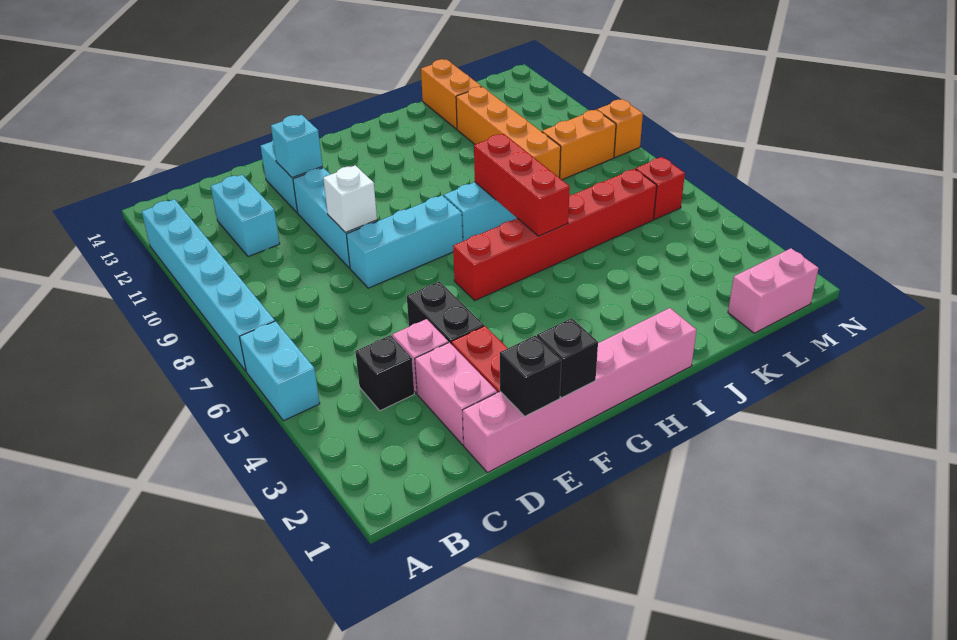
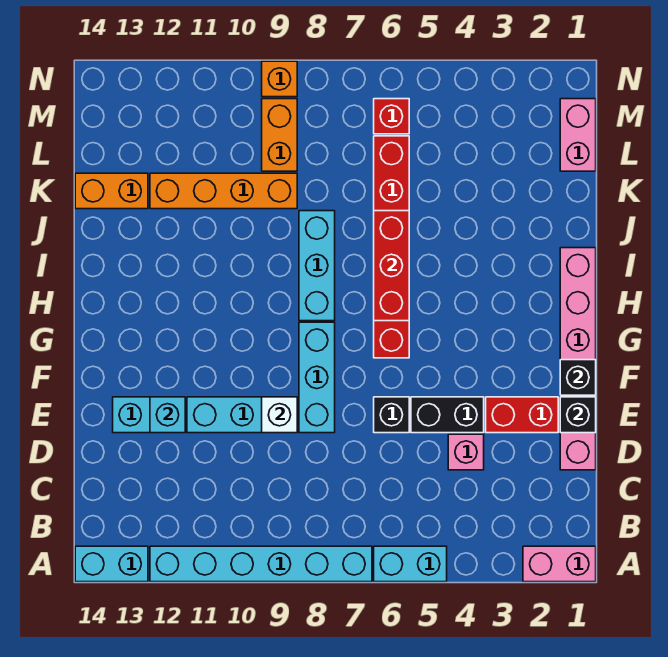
black 1x1 brick [355,335,414,411] -> black 1x1 brick moved to [374,397,409,433]
cyan 1x2 brick [211,175,280,257] -> cyan 1x2 brick moved to [75,546,148,582]
pink 1x2 brick [415,342,497,445] -> pink 1x2 brick moved to [523,546,596,582]
red 1x3 brick [474,134,570,236] -> red 1x3 brick turned to [374,211,409,321]

